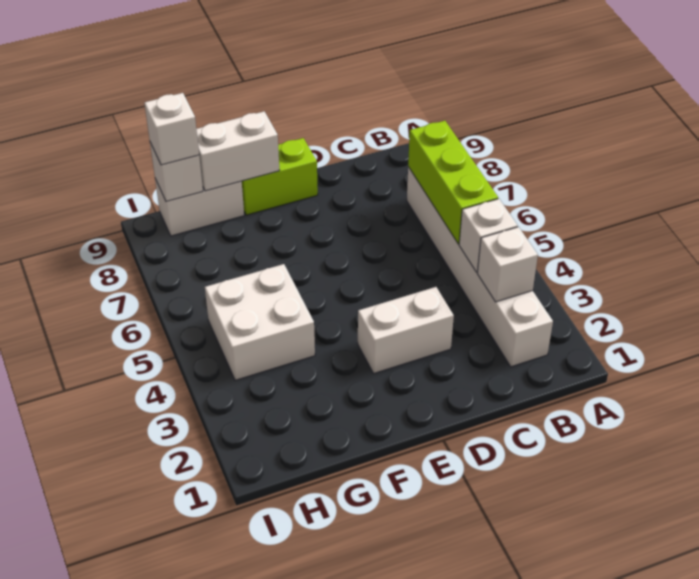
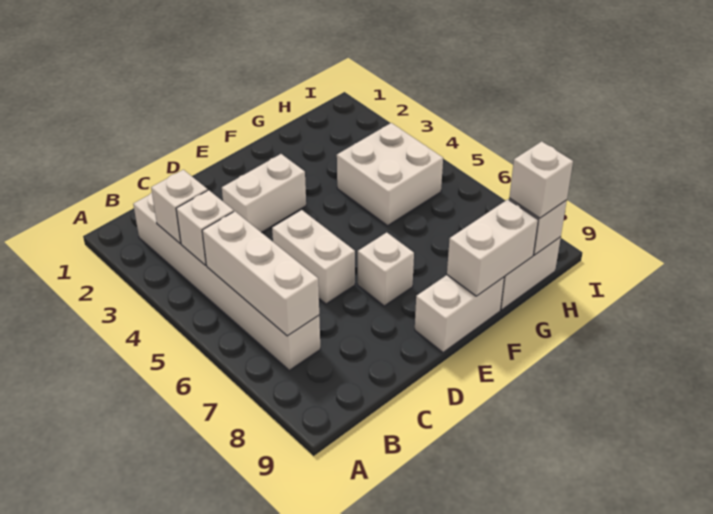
lime 1x3 brick [408,121,498,244] -> white 1x3 brick [202,211,319,336]
none -> white 1x2 brick [272,210,355,304]
none -> white 1x1 brick [358,232,414,306]
lime 1x2 brick [242,138,318,215] -> white 1x2 brick [415,275,504,352]

